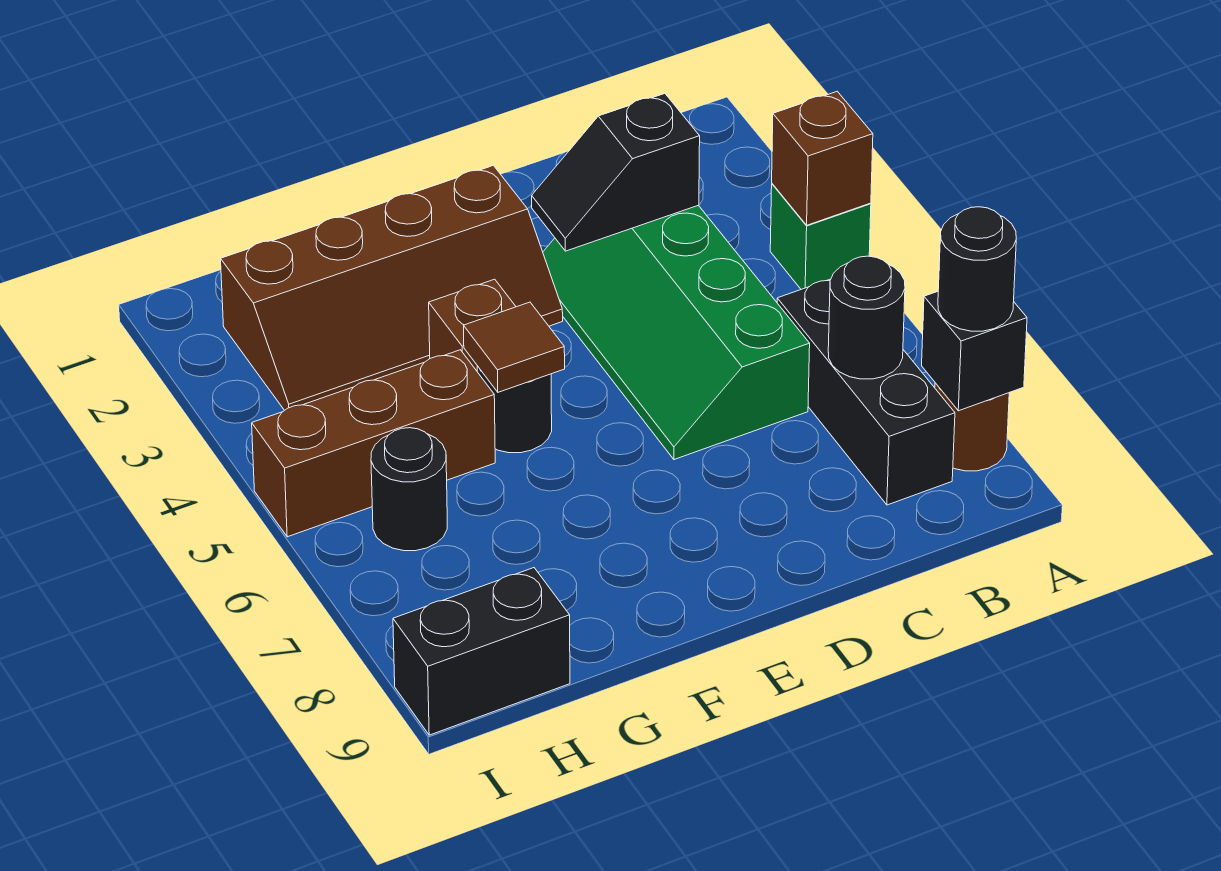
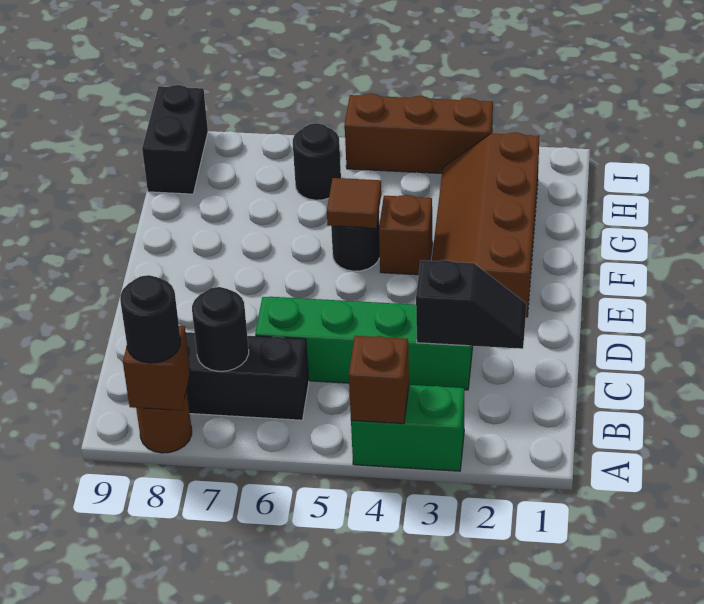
green 1x1 brick [770,184,871,289] -> green 1x2 brick [351,385,464,471]
black 1x1 brick [922,291,1027,411] -> brown 1x1 brick [123,326,190,410]
black 1x2 slope [532,94,700,251] -> black 1x2 slope turned to [416,260,526,349]
brown 1x3 brick [252,350,495,537] -> brown 1x3 brick turned to [345,94,493,173]

